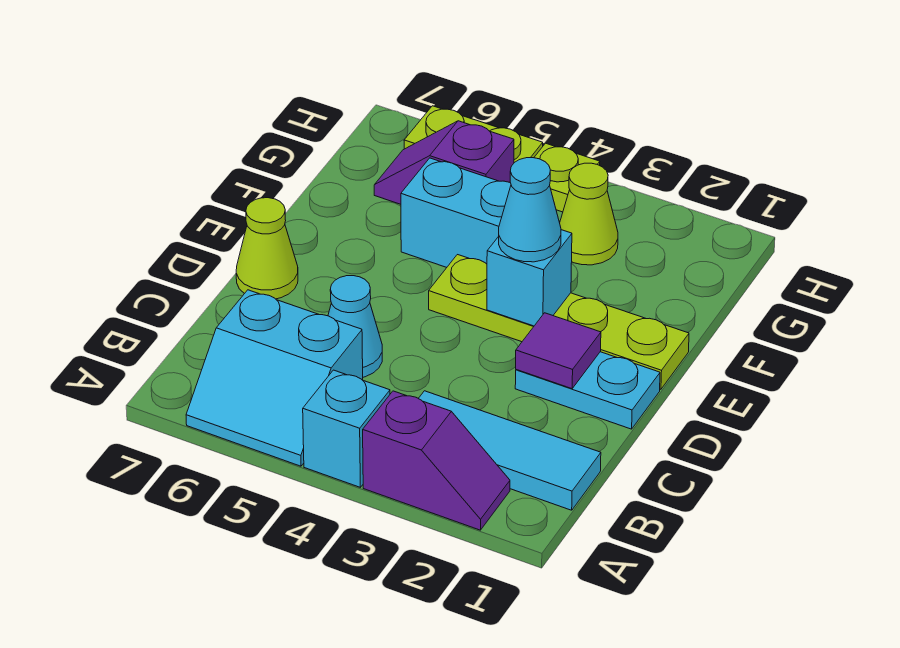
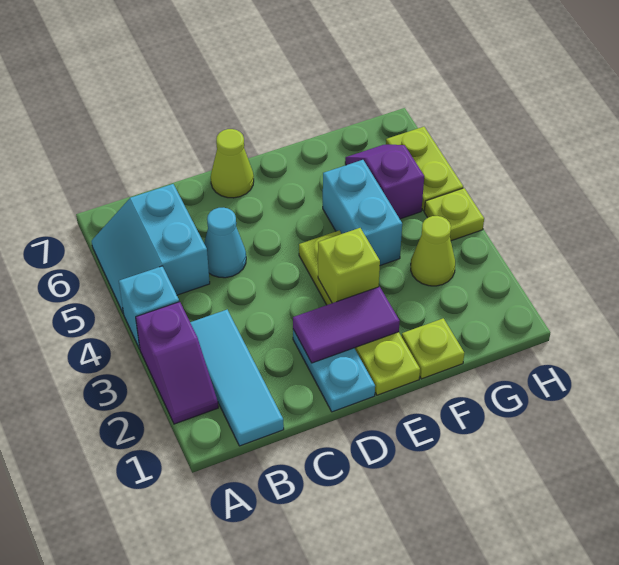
purple 1x1 tile [516,313,601,389] -> purple 1x2 tile [293,287,400,363]
cyan 1x1 brick [487,230,572,326] -> lime 1x1 brick [318,228,380,303]
cyan 1x1 cone [499,158,561,262] -> none
none -> lime 1x1 plate [402,318,464,379]

